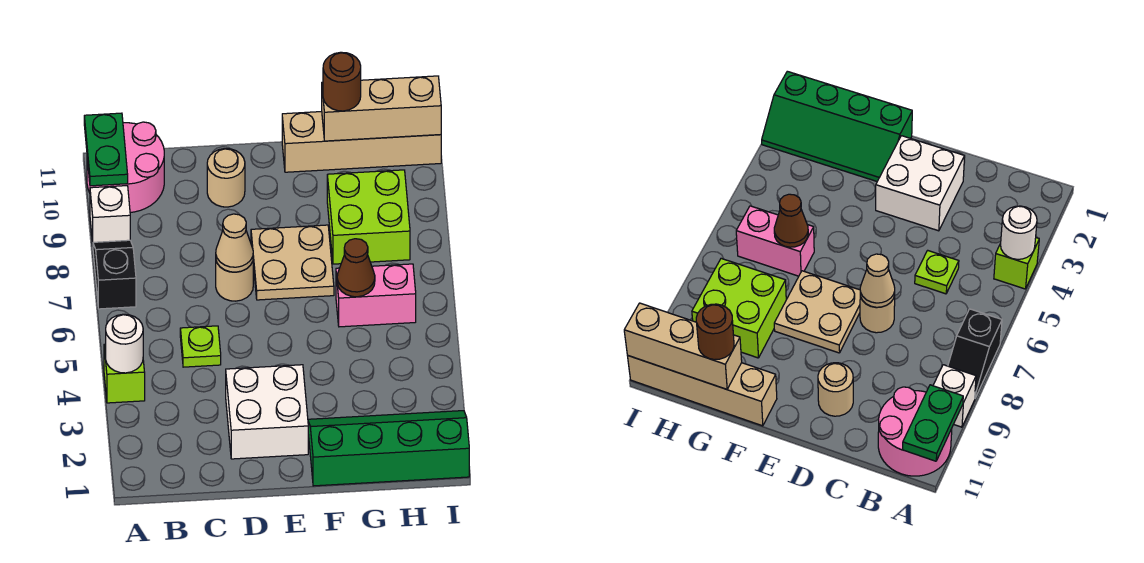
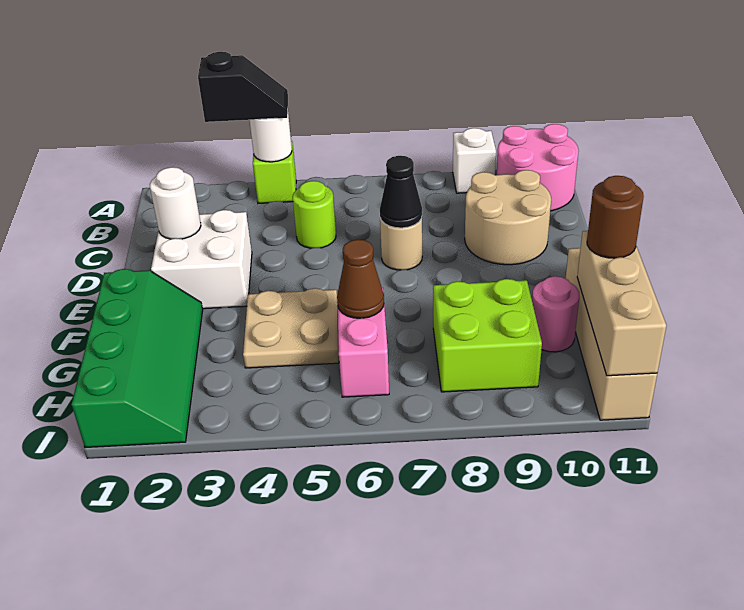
black 1x2 slope [93,240,136,309] -> black 1x2 slope moved to [198,52,288,122]
green 1x2 plate [84,113,128,186] -> none
lime 1x1 plate [180,326,221,367] -> lime 1x1 round brick [292,181,336,248]
none -> white 1x1 round brick [150,167,201,239]
tan 1x1 cone [216,214,253,272] -> black 1x1 cone [380,156,422,228]
tan 1x1 round brick [207,149,245,207] -> tan 2x2 round brick [465,170,551,265]
tan 2x2 plate [251,225,334,300] -> tan 2x2 plate moved to [243,288,339,368]
none -> pink 1x1 round brick [532,276,579,352]

